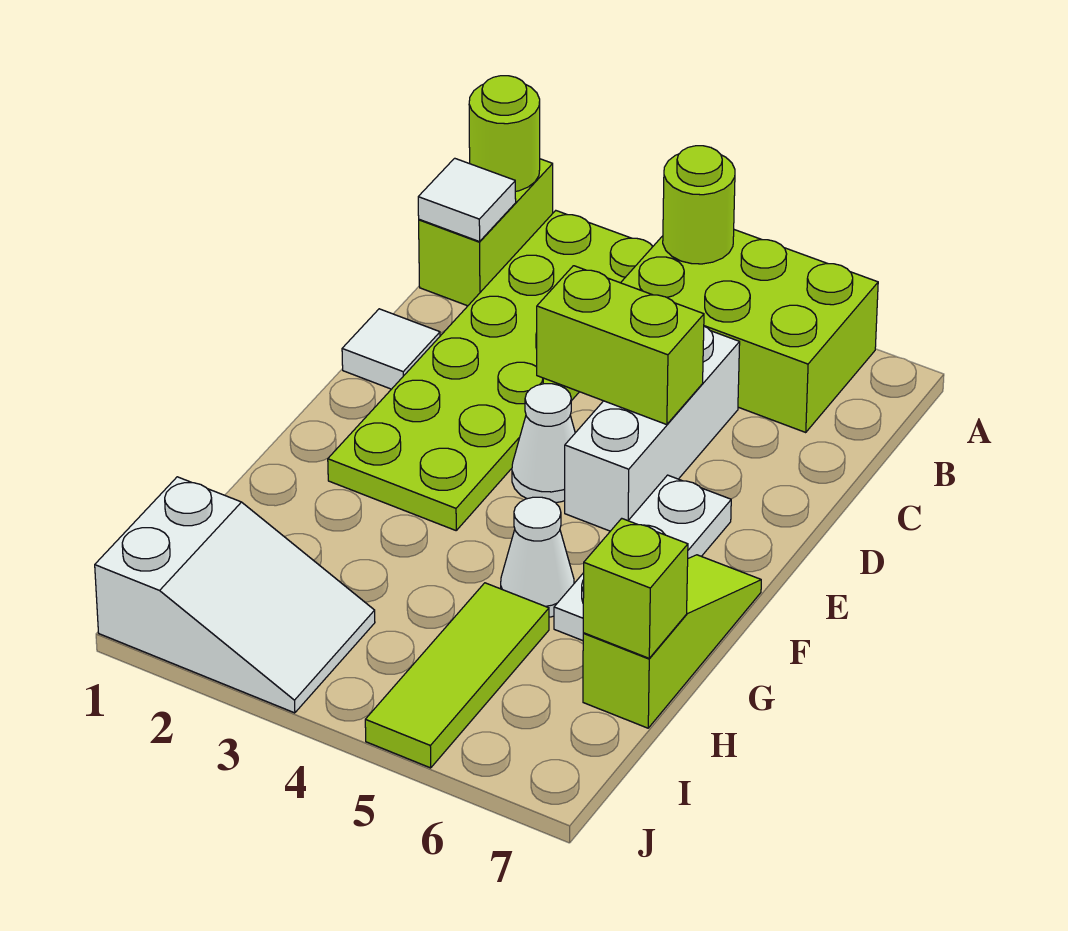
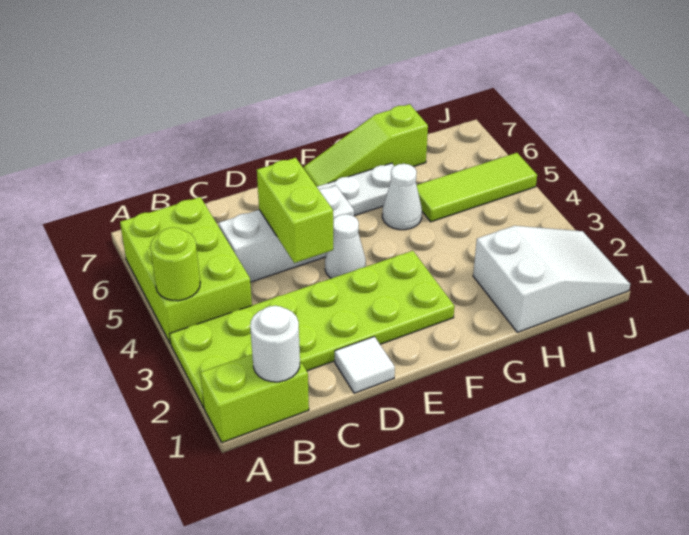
lime 1x1 round brick [469,76,540,191] -> none
white 1x1 tile [418,158,516,242] -> white 1x1 round brick [250,306,300,382]
lime 1x1 brick [583,518,688,658] -> none
white 2x3 slope [95,477,375,713] -> white 2x3 slope turned to [473,226,630,332]

